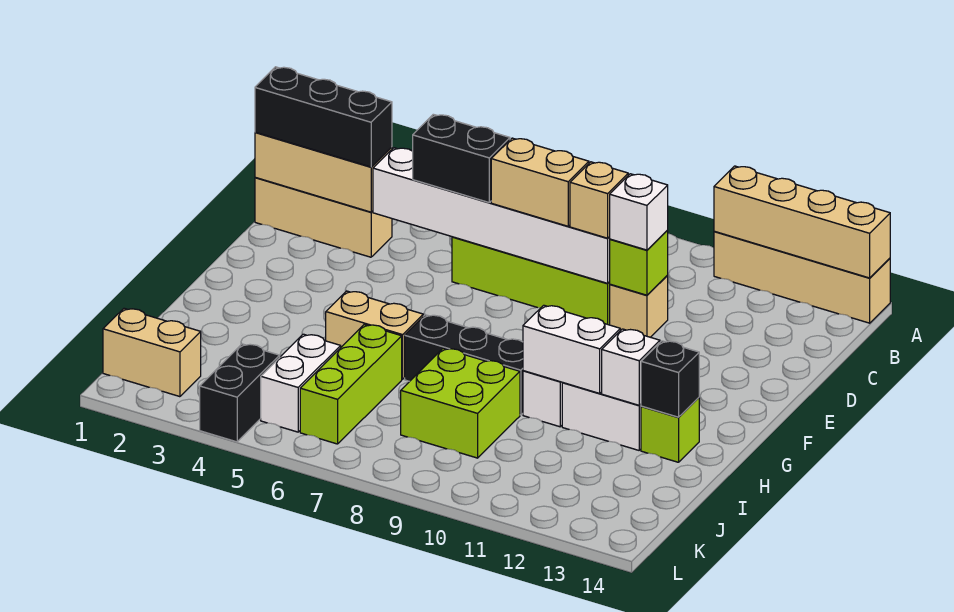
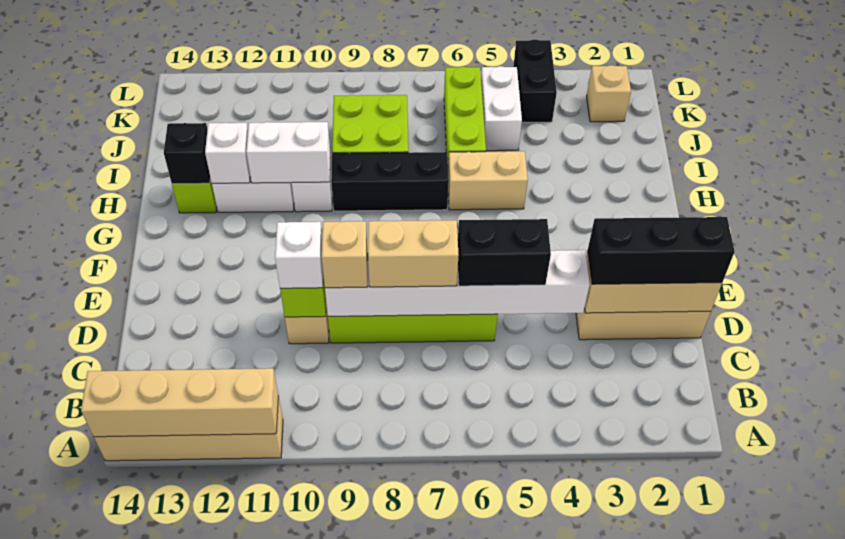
tan 1x2 brick [103,308,201,397] -> tan 1x1 brick [587,65,631,122]

